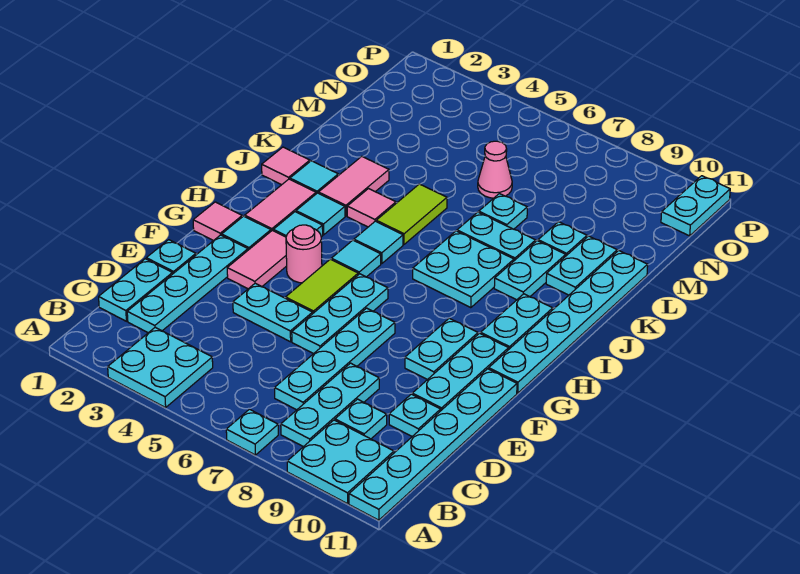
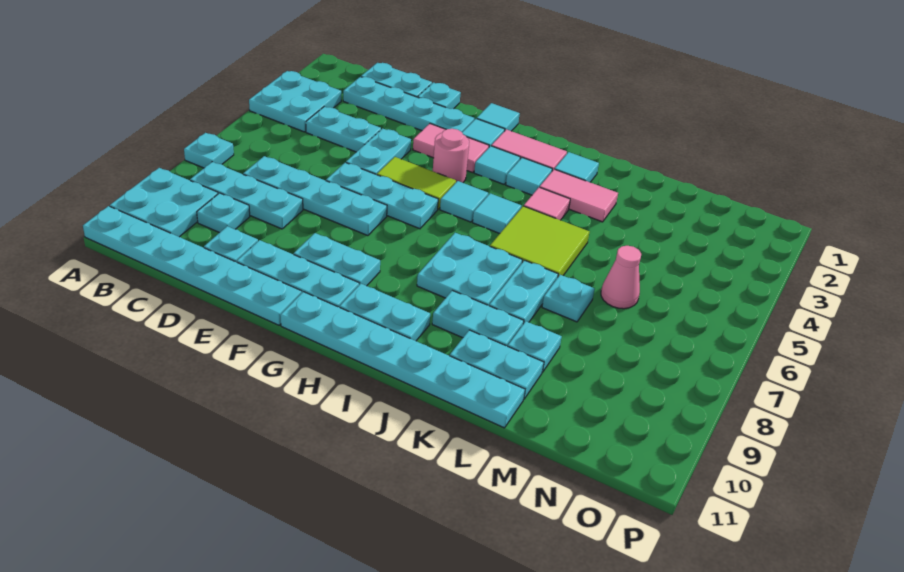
pink 1x1 tile [193,202,242,241] -> cyan 1x1 tile [477,103,520,131]
pink 1x1 tile [262,147,310,185] -> none
lime 1x2 tile [376,184,447,244] -> lime 2x2 tile [490,206,589,276]
cyan 1x2 plate [661,176,730,236] -> cyan 1x2 plate moved to [306,107,381,152]

